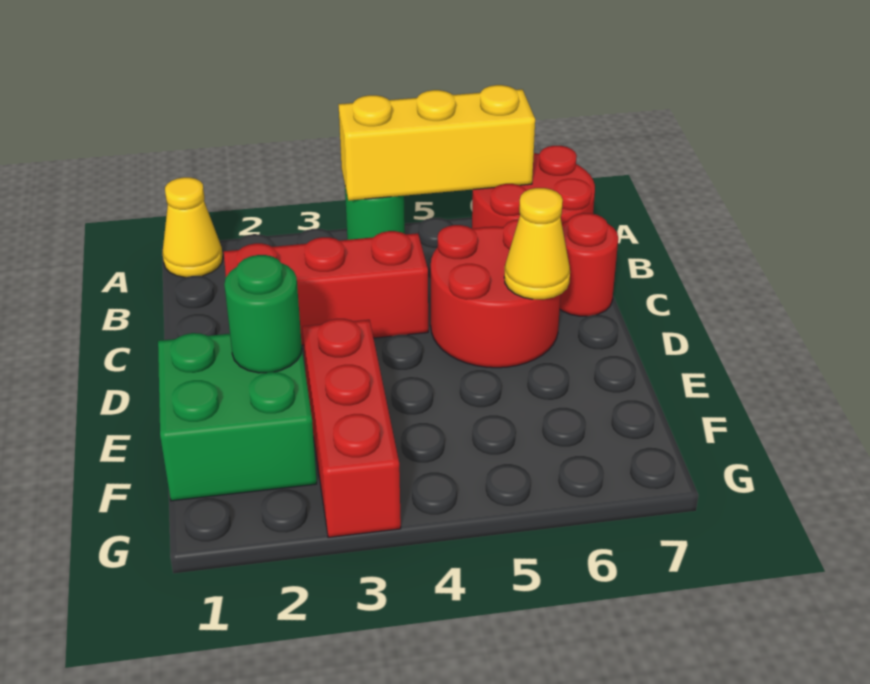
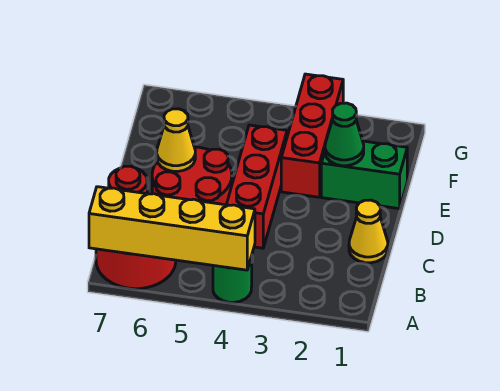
yellow 1x1 cone [162,177,223,277] -> yellow 1x1 cone moved to [349,200,388,263]
yellow 1x3 brick [338,85,535,201] -> yellow 1x4 brick [89,187,255,270]
red 1x3 brick [224,231,428,345] -> red 1x3 brick turned to [226,125,287,248]
green 2x2 brick [158,333,317,501] -> green 1x2 brick [321,141,407,209]
green 1x1 round brick [224,255,302,373] -> green 1x1 cone [325,103,364,166]

